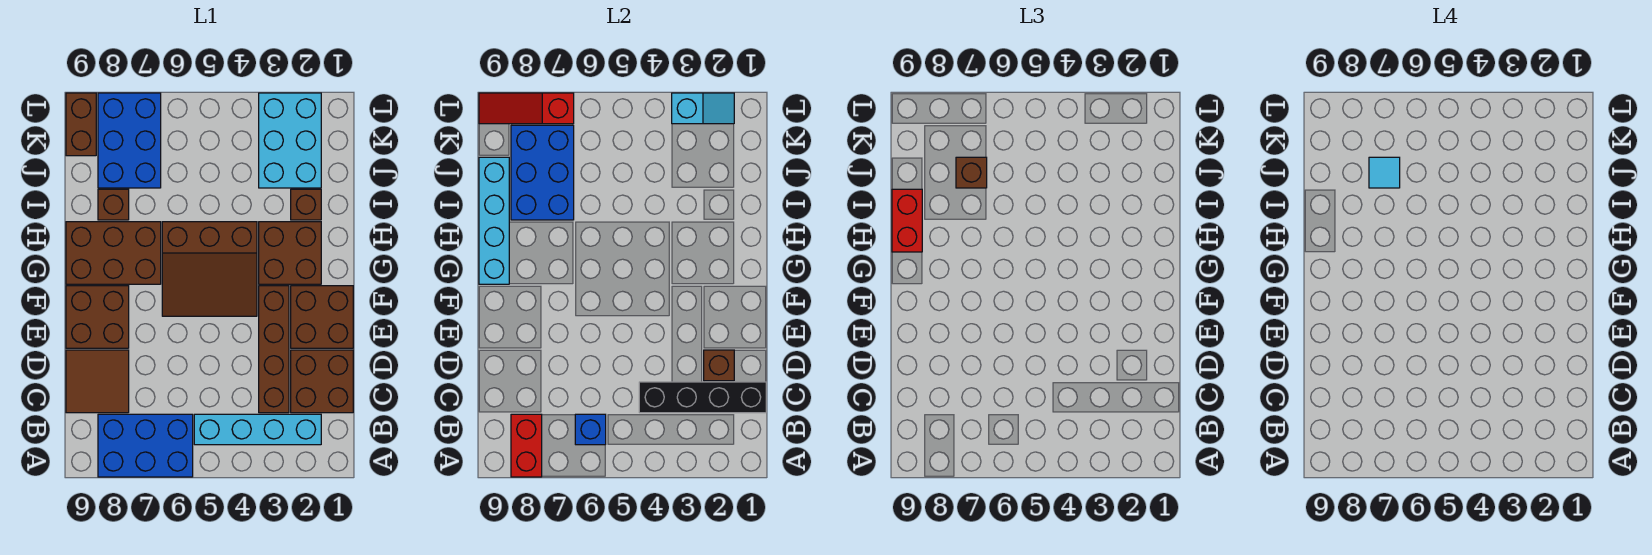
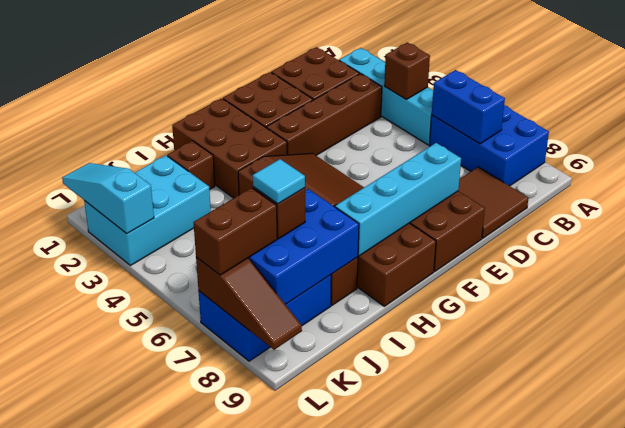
red 1x2 brick [511,414,542,477] -> none
blue 1x1 brick [575,414,606,445] -> blue 1x2 brick [432,70,505,144]
black 1x4 brick [639,382,766,413] -> none
brown 1x1 brick [704,350,734,381] -> brown 1x1 brick moved to [384,42,430,99]
brown 2x2 brick [259,222,321,284] -> brown 2x3 brick [172,98,287,198]
cyan 1x4 brick [479,157,509,284] -> cyan 1x4 brick moved to [335,143,461,256]
red 1x2 brick [892,189,922,252] -> none
brown 1x2 brick [66,93,96,156] -> brown 1x2 brick moved to [193,188,277,275]
cyan 1x2 slope [672,93,734,124] -> cyan 1x3 slope [62,163,154,234]
red 1x3 slope [479,93,574,124] -> brown 1x3 slope [196,257,302,350]

